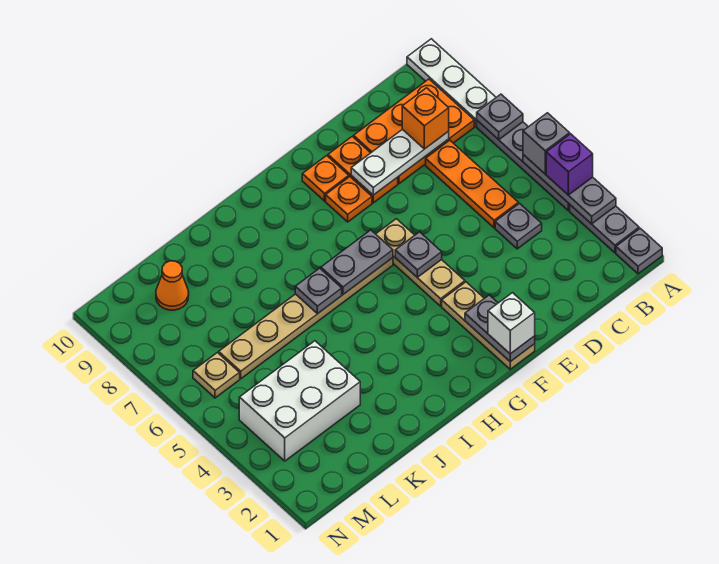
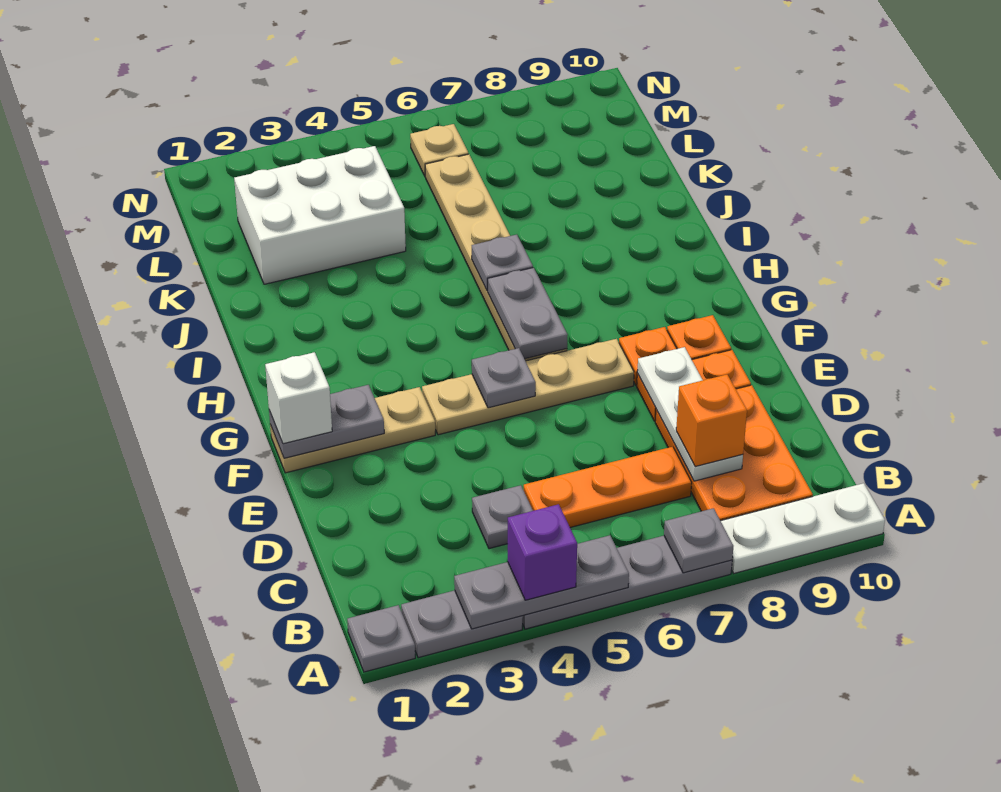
grey 1x1 brick [523,113,570,174] -> none
tan 1x3 plate [376,219,465,306] -> tan 1x4 plate [422,339,634,435]
white 2x3 brick [239,341,360,461] -> white 2x3 brick turned to [234,146,406,284]
orange 1x1 cone [156,261,189,310] -> none

